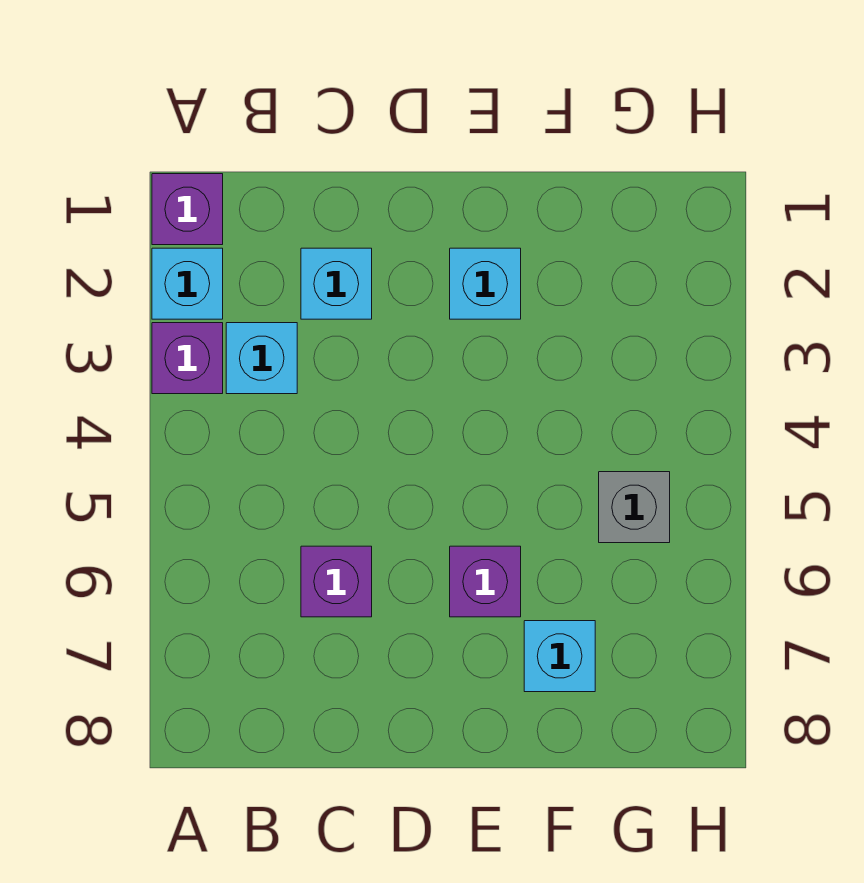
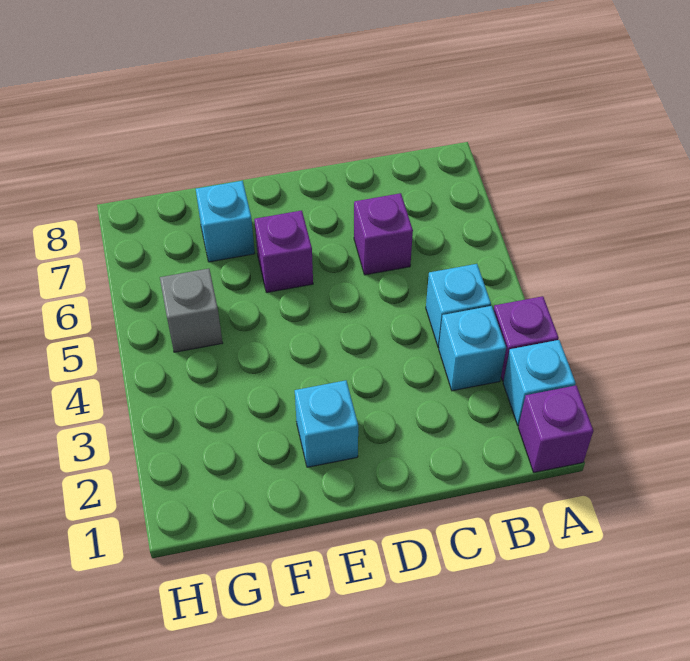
cyan 1x1 brick [301,248,372,319] -> cyan 1x1 brick moved to [426,264,491,348]

